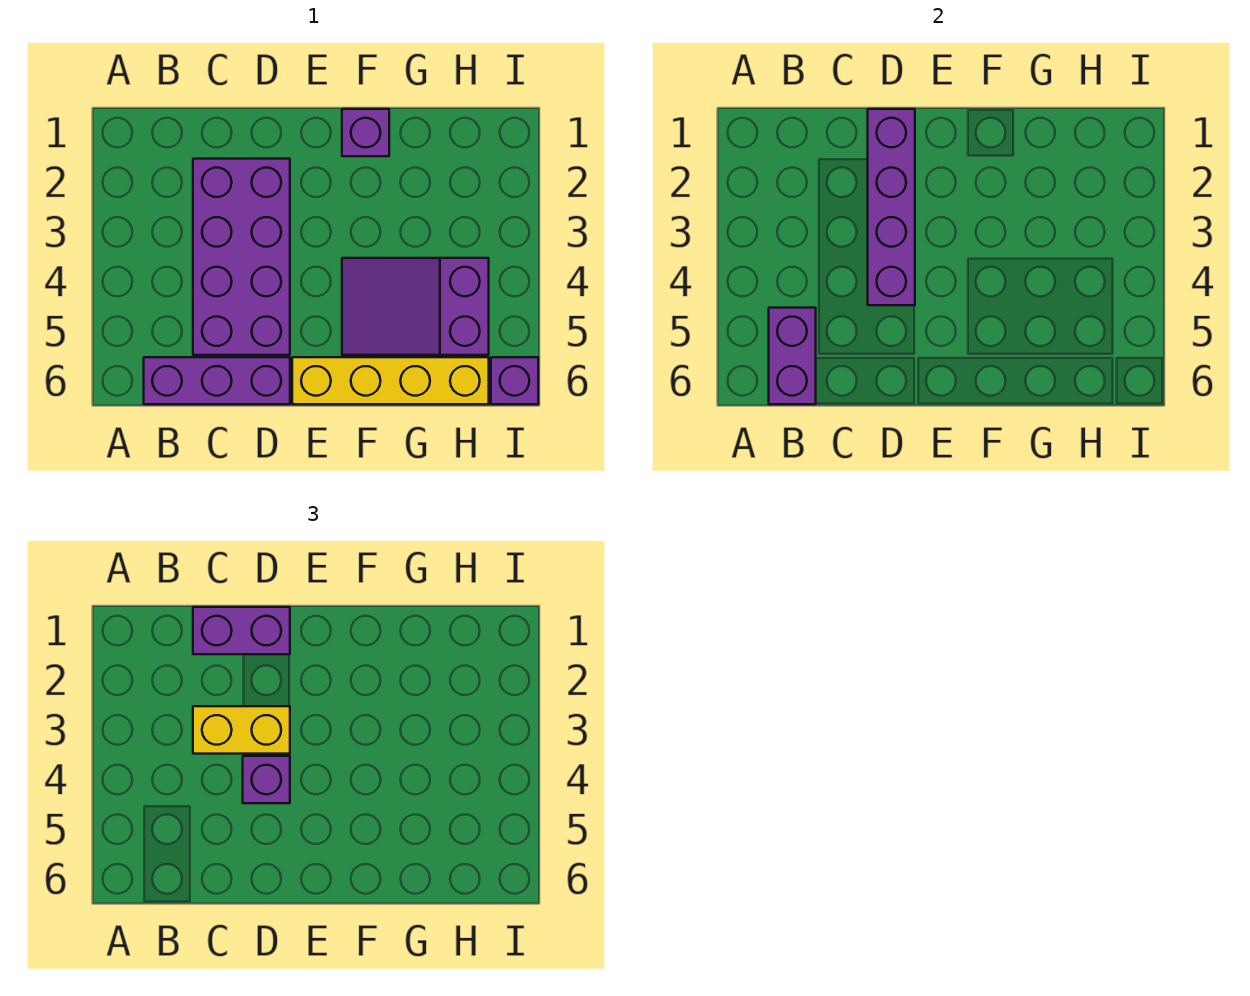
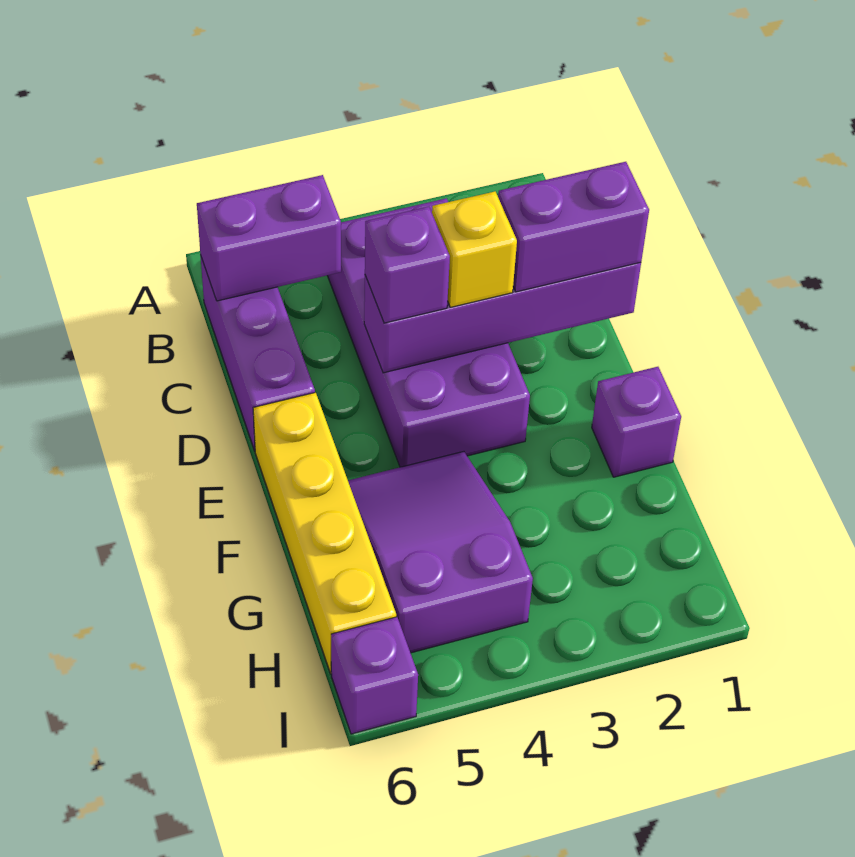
purple 1x2 brick [193,607,290,654] -> purple 1x2 brick turned to [498,162,649,292]
purple 2x4 brick [193,159,290,355] -> purple 2x4 brick turned to [327,198,530,467]
yellow 1x2 brick [193,706,290,754] -> yellow 1x1 brick [432,192,517,307]

